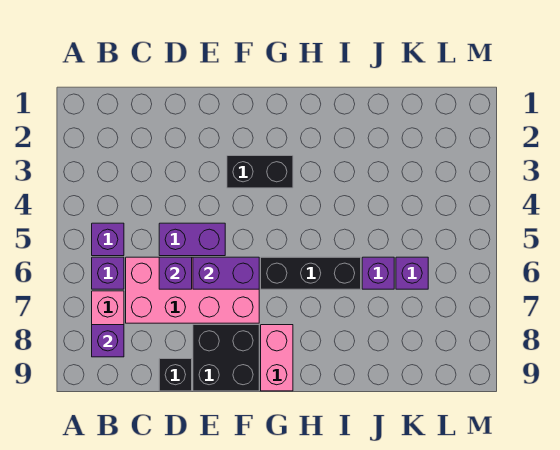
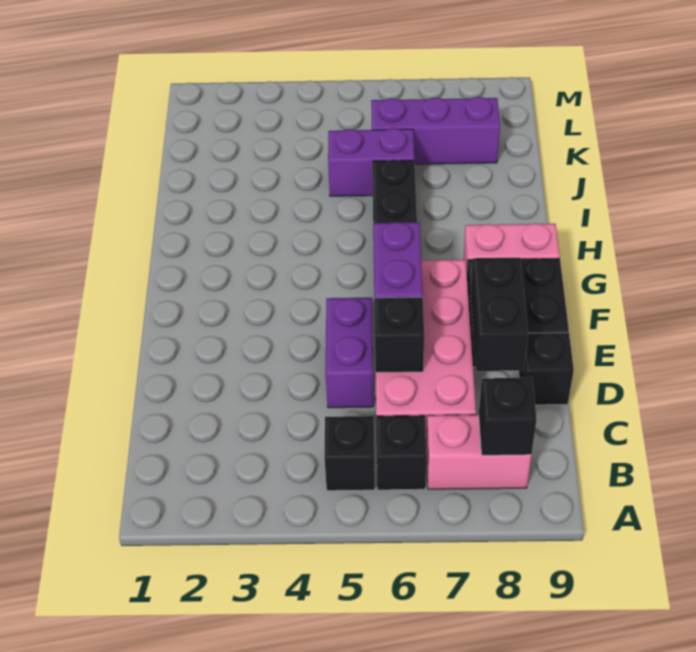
purple 1x1 brick [92,223,124,256] -> black 1x1 brick [325,416,375,491]
purple 1x1 brick [92,257,124,289] -> black 1x1 brick [376,415,427,490]
purple 1x1 brick [92,325,124,357] -> black 1x1 brick [479,378,537,455]
purple 1x1 brick [159,257,192,289] -> black 1x1 brick [374,297,424,373]
black 1x2 brick [227,156,293,188] -> black 1x2 brick moved to [470,258,528,371]
purple 1x1 brick [362,257,394,289] -> purple 1x2 brick [328,128,414,196]
purple 1x1 brick [396,257,428,289] -> purple 1x3 brick [371,97,500,164]

